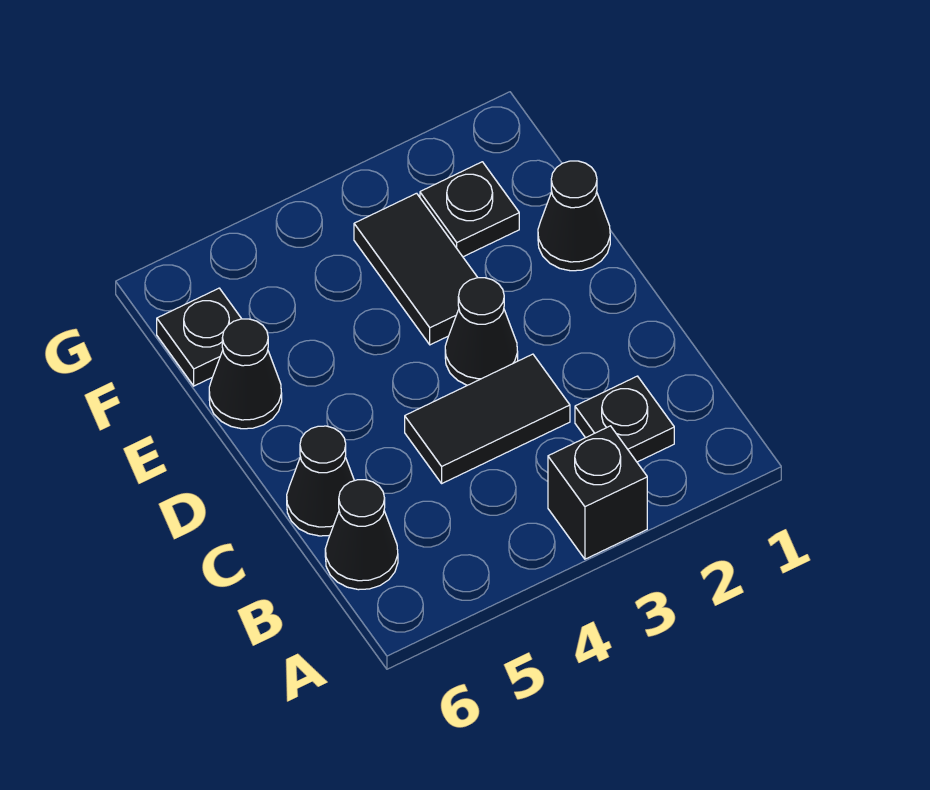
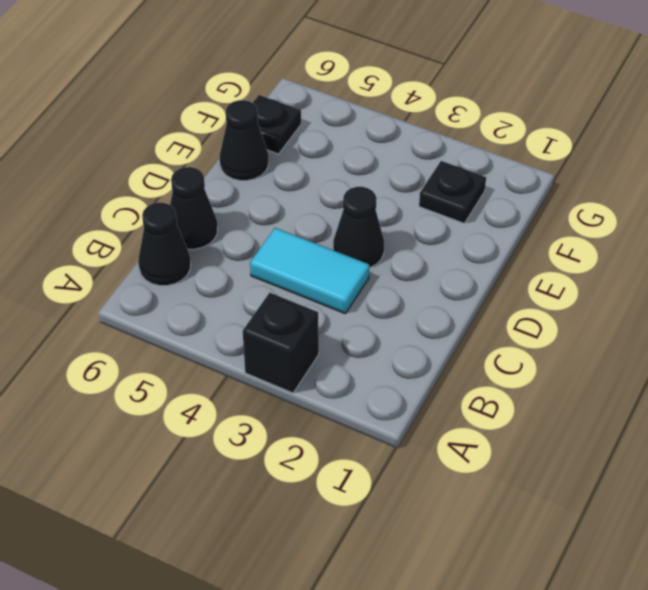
black 1x1 plate [575,376,674,462] -> none
black 1x2 tile [405,354,570,483] -> cyan 1x2 tile [250,228,369,313]
black 1x1 cone [538,161,610,271] -> none
black 1x2 tile [354,193,478,345] -> none

